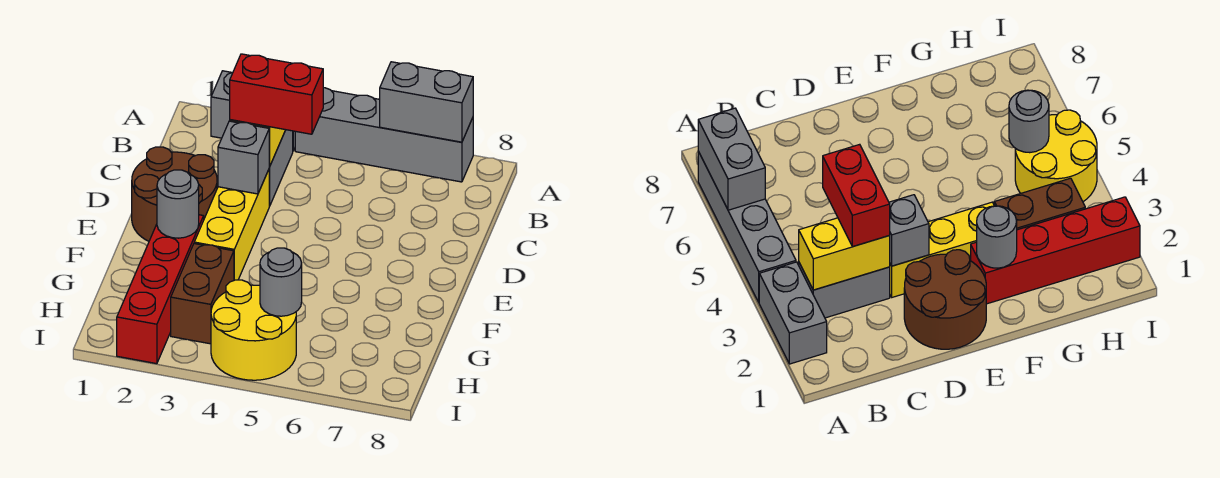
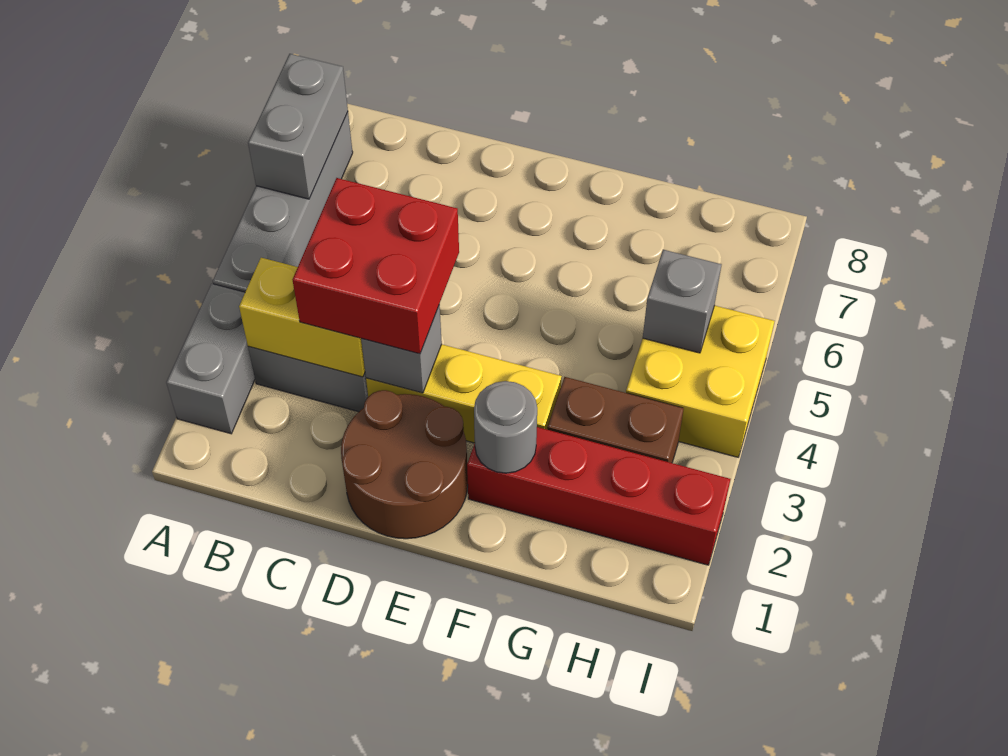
red 1x2 brick [230,54,323,134] -> red 2x2 brick [293,178,459,354]
yellow 2x2 round brick [211,280,296,380] -> yellow 2x2 brick [626,306,775,457]
grey 1x1 round brick [260,248,302,316] -> grey 1x1 brick [643,250,722,353]

